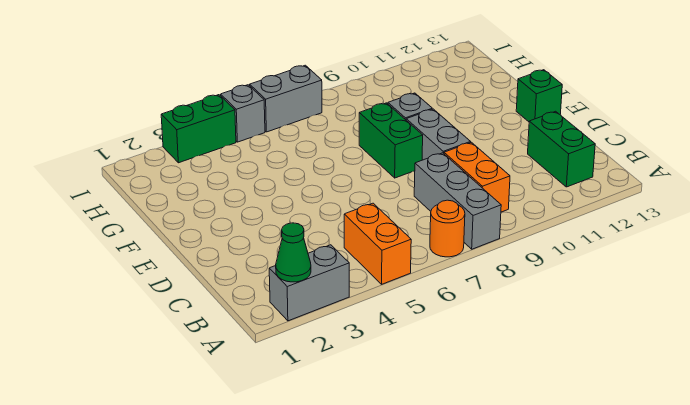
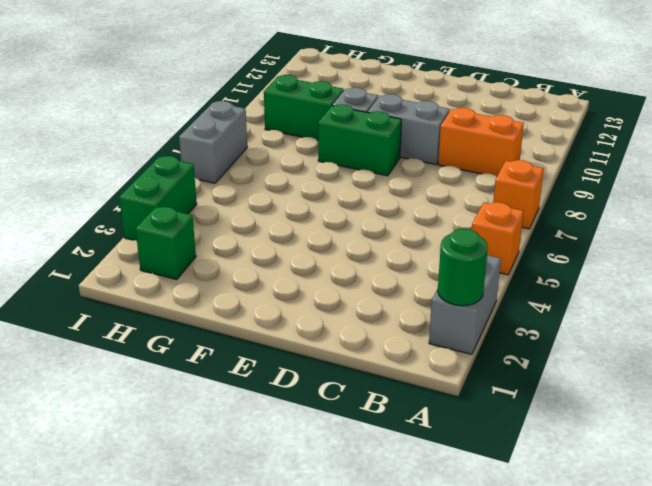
green 1x1 cone [276,223,311,282] -> green 1x1 round brick [438,229,488,306]
orange 1x2 brick [344,203,411,284] -> orange 1x1 brick [472,202,523,275]
orange 1x1 round brick [430,200,465,257] -> orange 1x1 brick [493,160,544,229]
grey 1x3 brick [414,153,501,249] -> none
green 1x2 brick [528,111,595,187] -> green 1x2 brick moved to [264,75,344,140]
green 1x1 brick [516,70,562,122] -> green 1x1 brick moved to [136,207,196,280]
grey 1x1 brick [221,85,265,142] -> none

